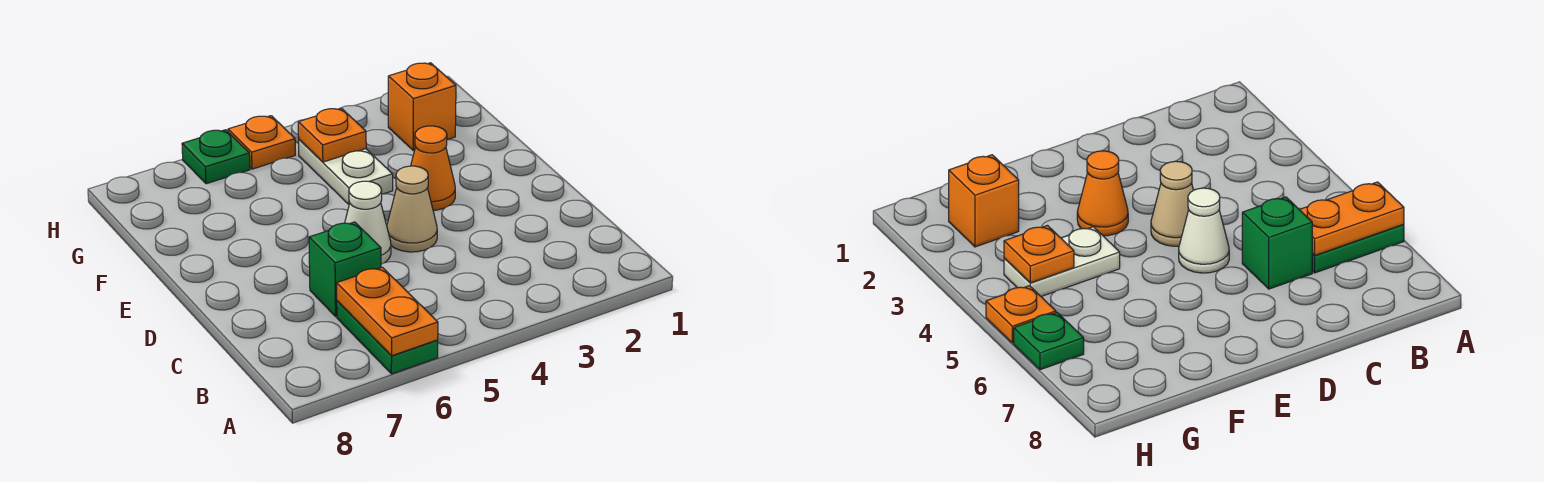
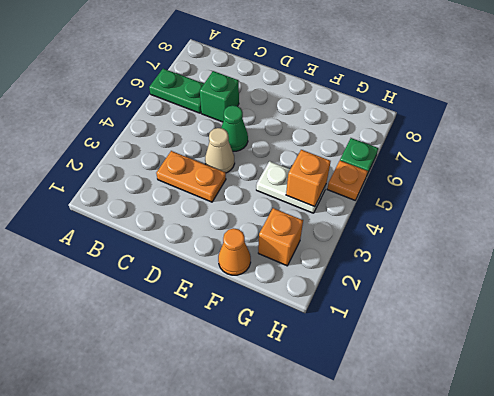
orange 1x2 plate [337,267,438,356] -> orange 1x2 plate moved to [156,151,226,202]
white 1x1 cone [345,181,391,264] -> green 1x1 cone [221,105,248,151]
orange 1x1 cone [411,126,455,210] -> orange 1x1 cone moved to [218,228,251,275]
orange 1x1 plate [298,108,366,162] -> orange 1x1 brick [286,150,331,207]

